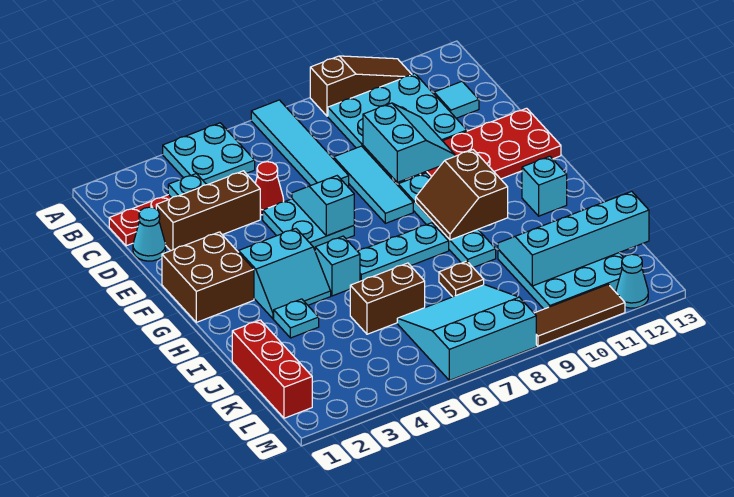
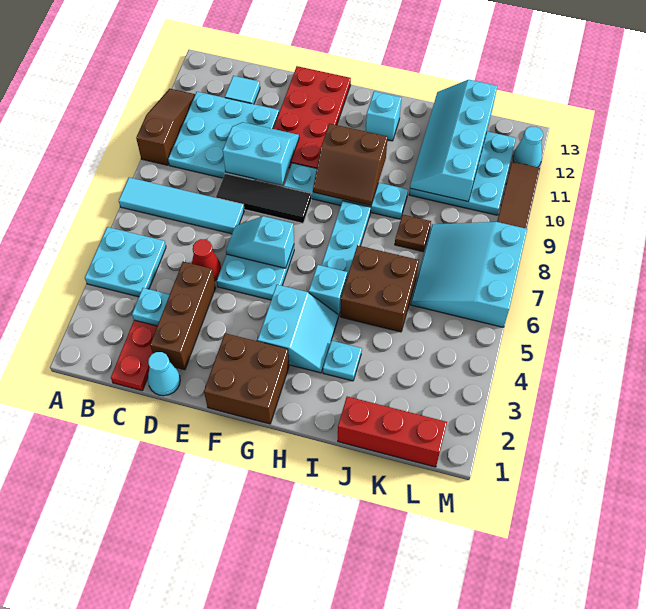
cyan 1x3 tile [334,146,413,223] -> black 1x3 tile [216,173,311,223]
brown 1x2 brick [350,263,425,334] -> brown 2x2 brick [340,245,419,332]

